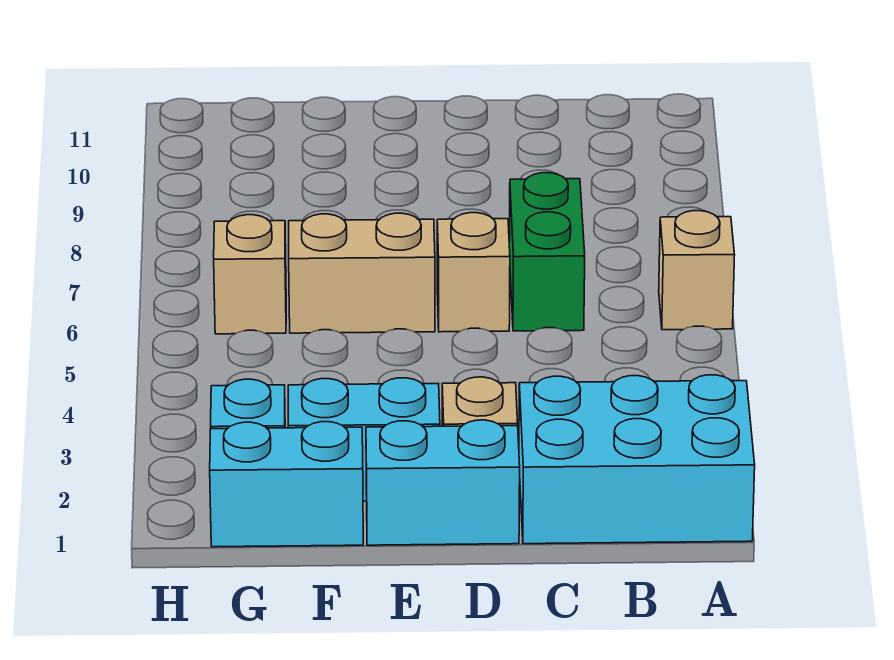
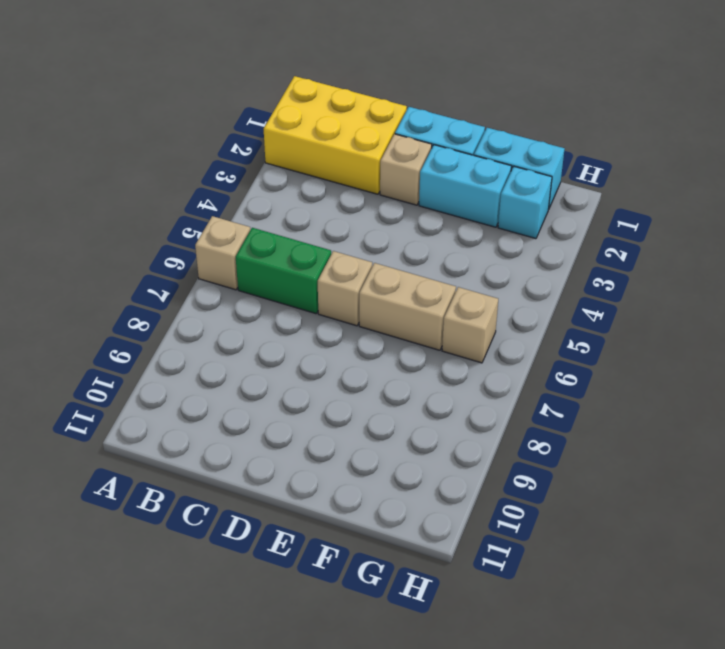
cyan 2x3 brick [519,375,755,544] -> yellow 2x3 brick [264,76,407,194]
green 1x2 brick [509,173,585,331] -> green 1x2 brick turned to [236,228,331,314]

